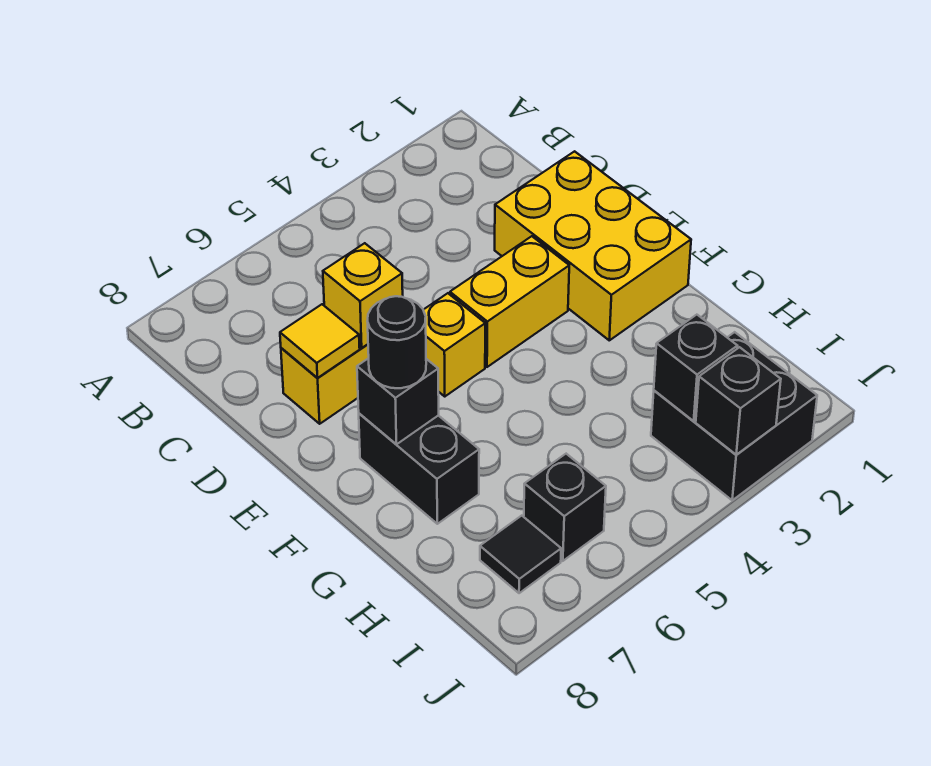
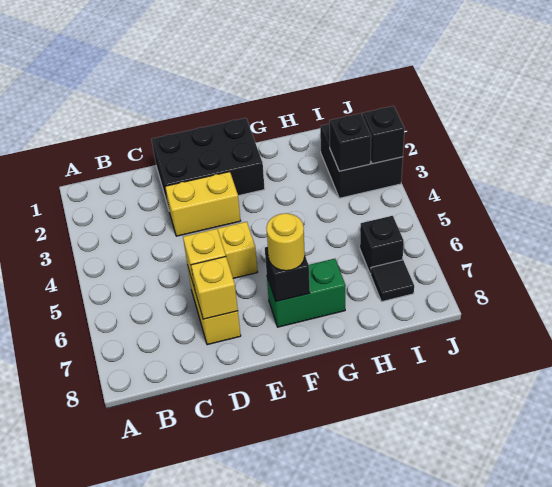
yellow 2x3 brick [495,151,691,340] -> black 2x3 brick [152,118,265,209]
yellow 1x1 tile [280,304,360,378] -> yellow 1x1 brick [191,257,238,319]
yellow 1x2 brick [450,236,569,367] -> yellow 1x2 brick turned to [165,172,241,236]
black 1x2 brick [359,414,479,524] -> green 1x2 brick [267,259,346,327]
black 1x1 round brick [367,296,426,388] -> yellow 1x1 round brick [266,213,305,271]

